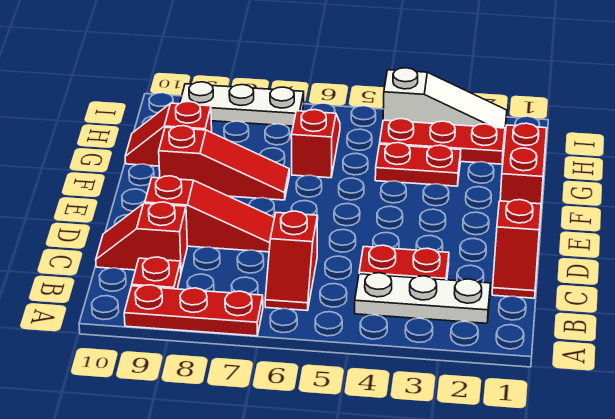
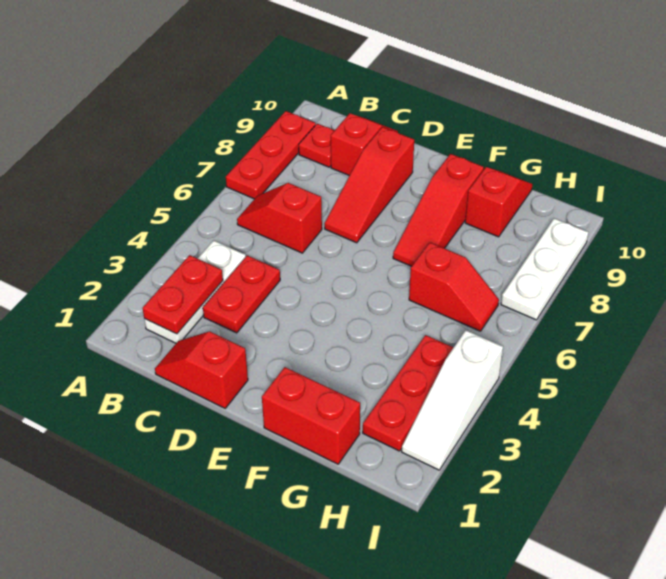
red 1x2 plate [375,143,461,186] -> red 1x2 plate moved to [142,255,223,334]

